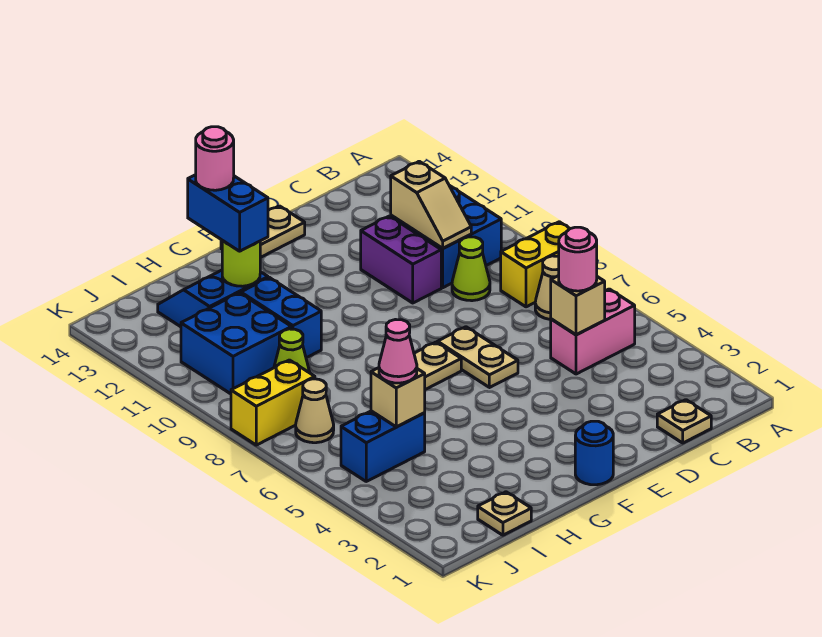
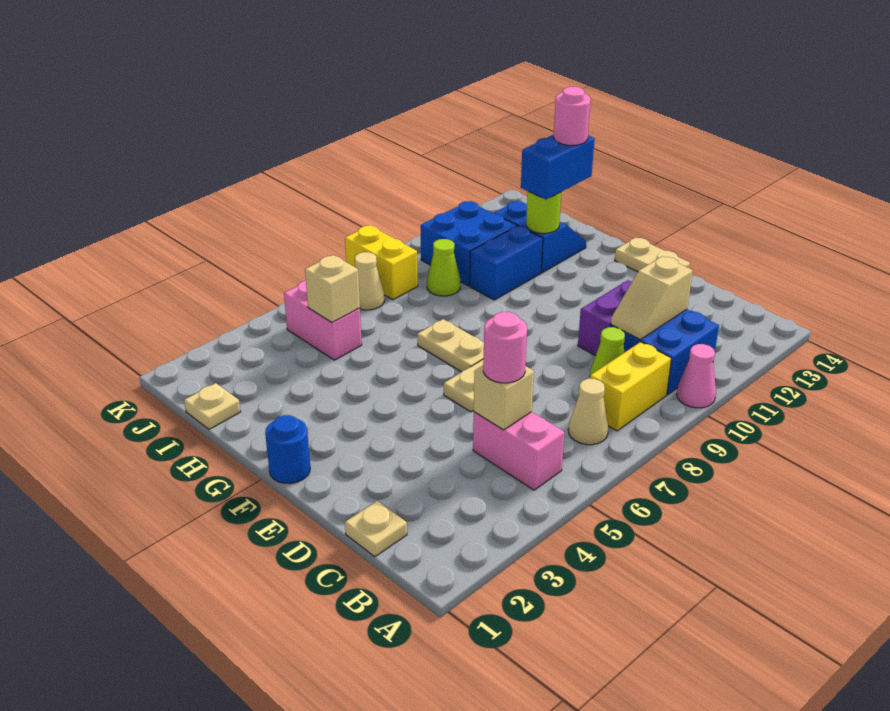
yellow 1x2 brick [501,222,570,307] -> yellow 1x2 brick turned to [590,342,671,431]
blue 1x2 brick [341,411,425,481] -> pink 1x2 brick [284,281,362,360]
pink 1x1 cone [379,320,417,383] -> pink 1x1 cone moved to [677,344,716,408]

